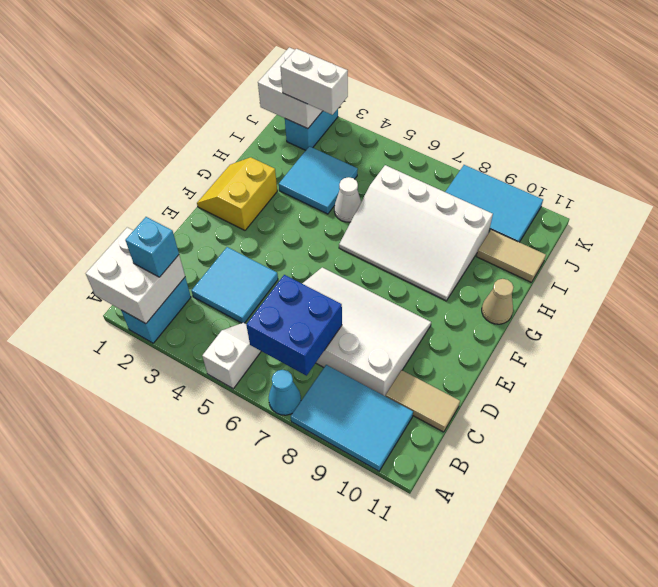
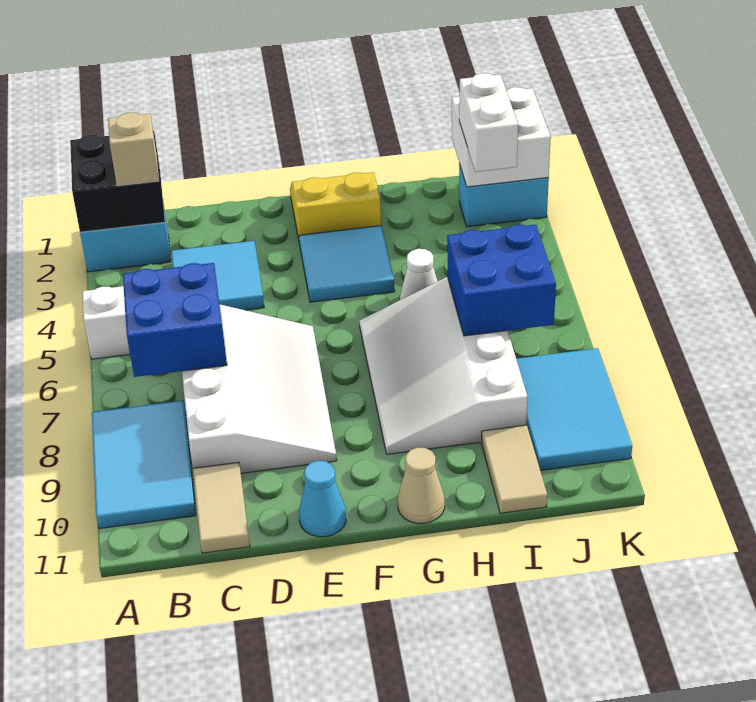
white 2x2 brick [86,227,185,324] -> black 2x2 brick [70,131,165,232]
cyan 1x1 cone [269,370,301,415] -> cyan 1x1 cone moved to [299,460,346,537]
cyan 1x1 brick [125,217,179,277] -> tan 1x1 brick [108,113,159,186]
cyan 2x2 tile [279,146,358,214] -> cyan 2x2 tile moved to [299,226,395,302]
none -> blue 2x2 brick [447,225,556,336]

